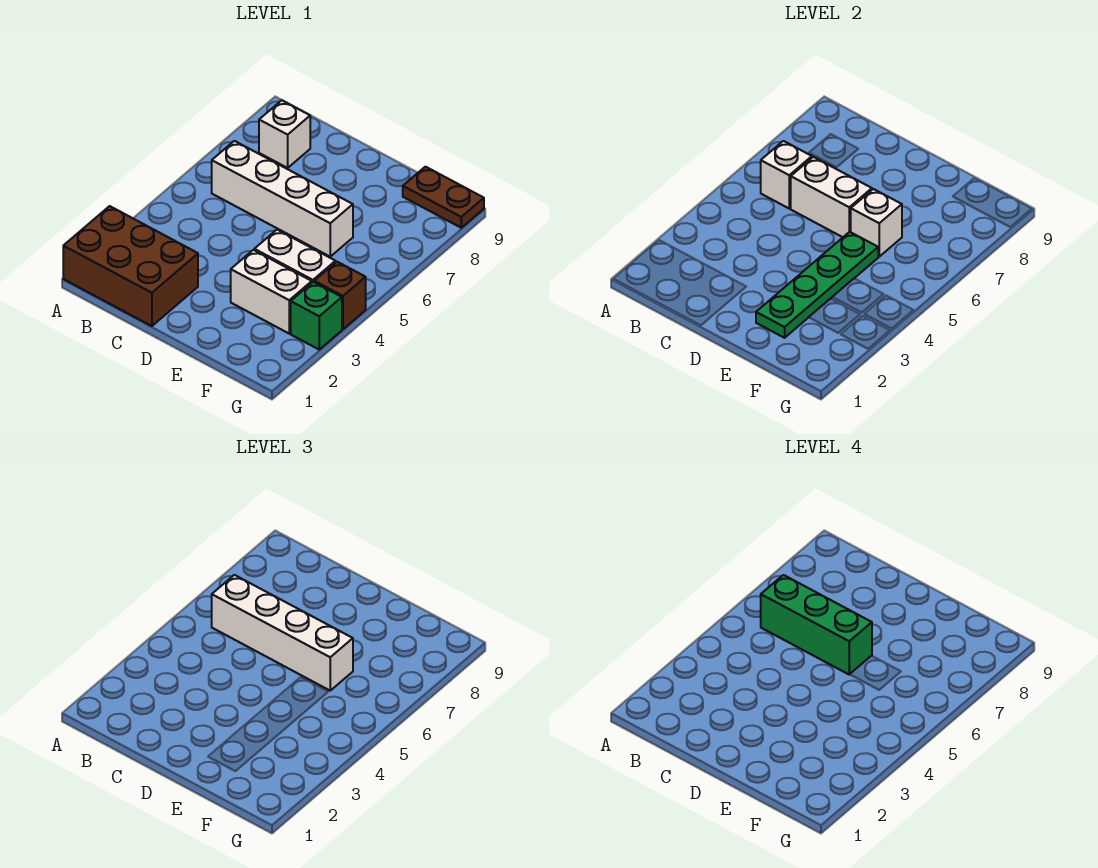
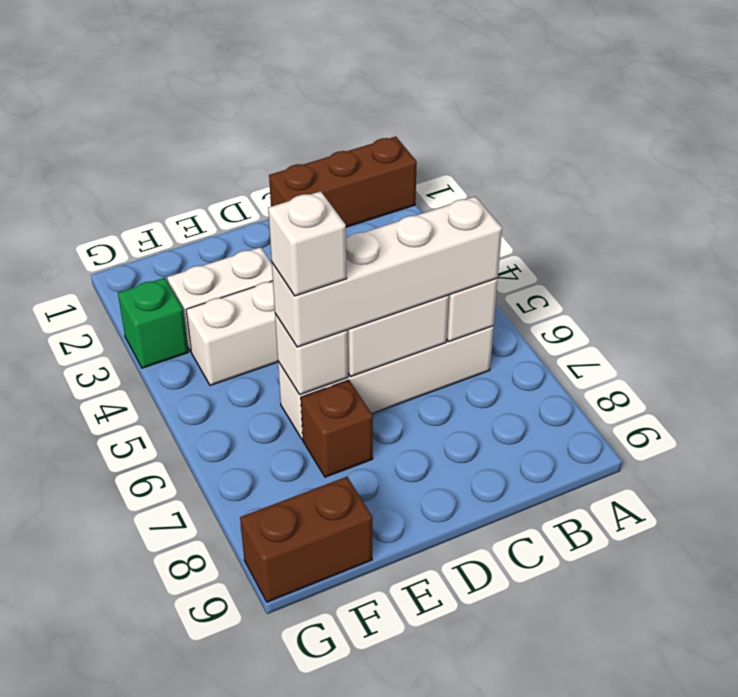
brown 2x3 brick [63,206,198,326] -> brown 1x3 brick [269,137,417,227]
green 1x3 brick [761,575,872,674] -> none
white 1x1 brick [259,100,310,168] -> white 1x1 brick moved to [268,191,347,296]
green 1x4 plate [756,232,878,338] -> none
brown 1x2 plate [403,167,484,228] -> brown 1x2 brick [240,477,372,602]
brown 1x1 brick [314,262,366,329] -> brown 1x1 brick moved to [301,380,373,477]

